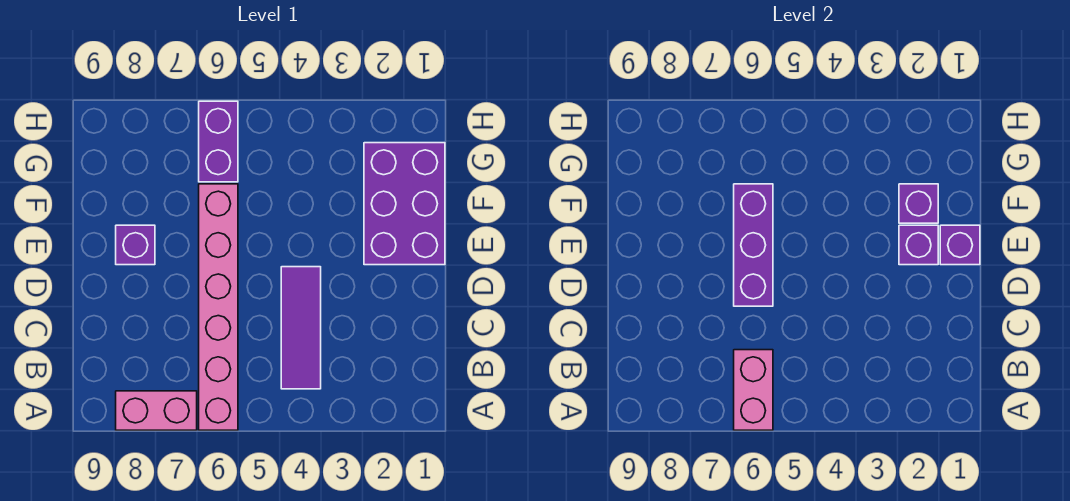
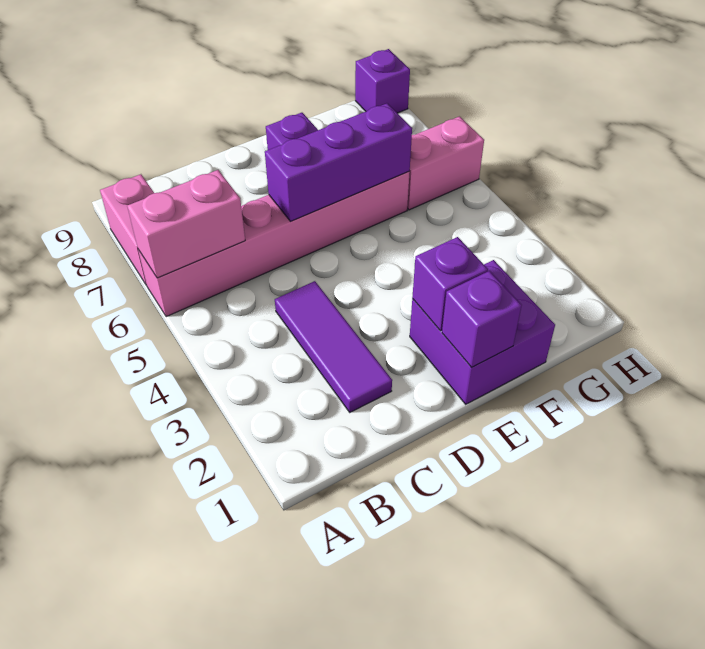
purple 1x3 tile [281,267,321,389] -> purple 1x3 tile turned to [275,281,392,412]
purple 2x3 brick [364,143,445,265] -> purple 2x2 brick [410,260,555,404]
purple 1x1 brick [899,184,938,223] -> purple 1x1 brick moved to [355,49,410,113]
purple 1x2 brick [199,101,238,182] -> pink 1x2 brick [407,116,484,210]

